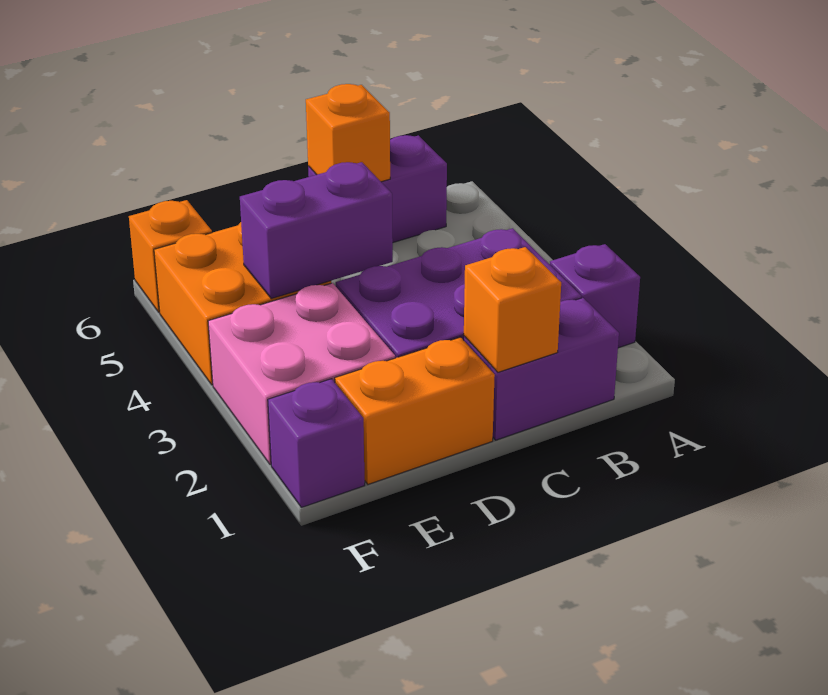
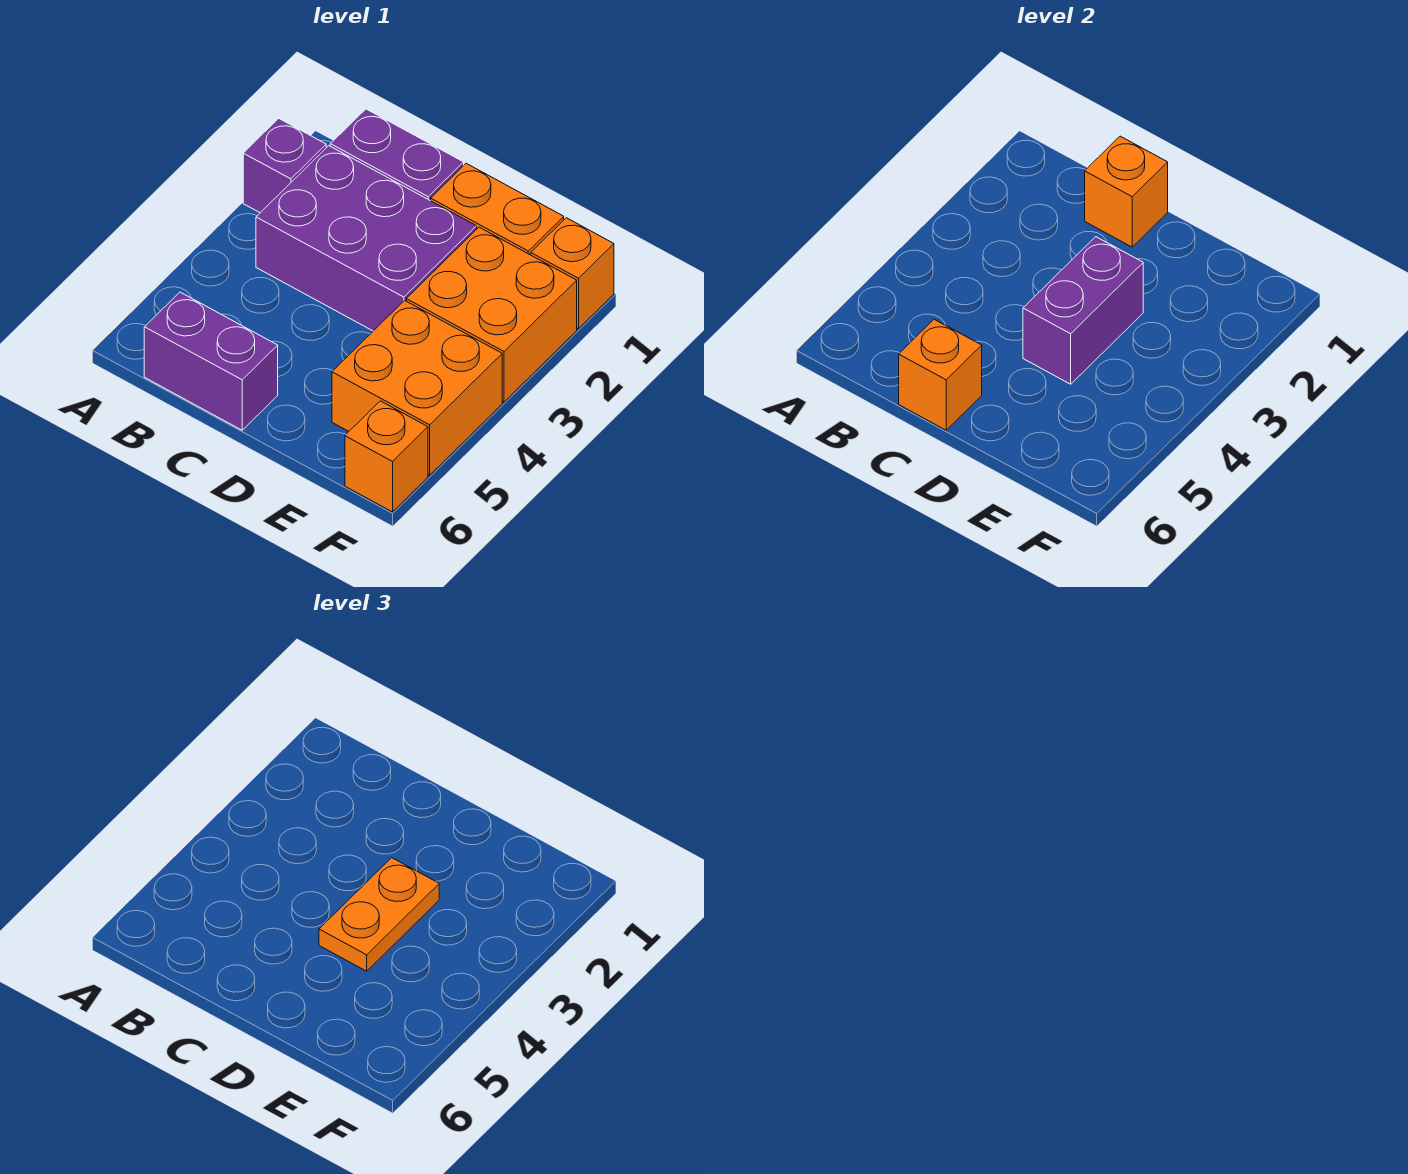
none -> orange 1x2 plate [319,858,439,971]
purple 1x2 brick [240,162,393,299] -> purple 1x2 brick turned to [1023,237,1143,384]
pink 2x2 brick [208,283,395,465] -> orange 2x2 brick [406,227,577,402]
purple 1x1 brick [268,379,365,507] -> orange 1x1 brick [531,218,614,329]

